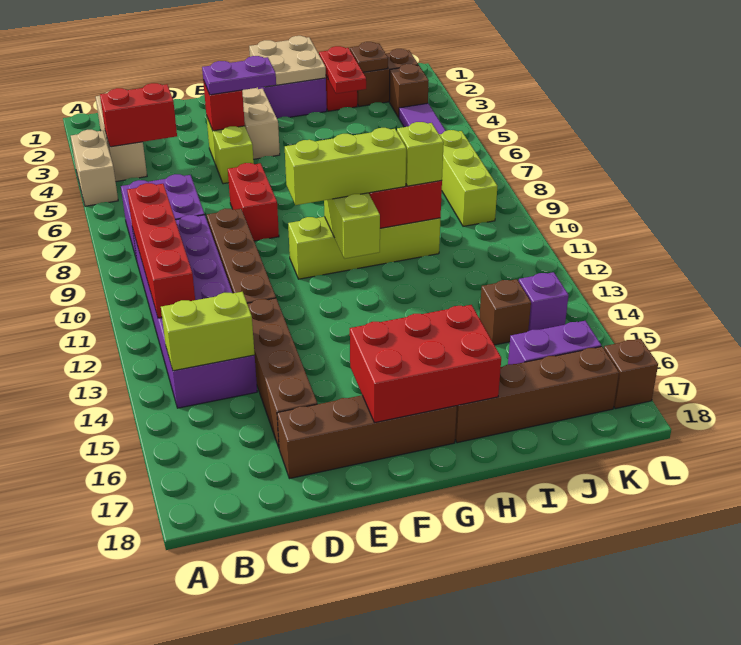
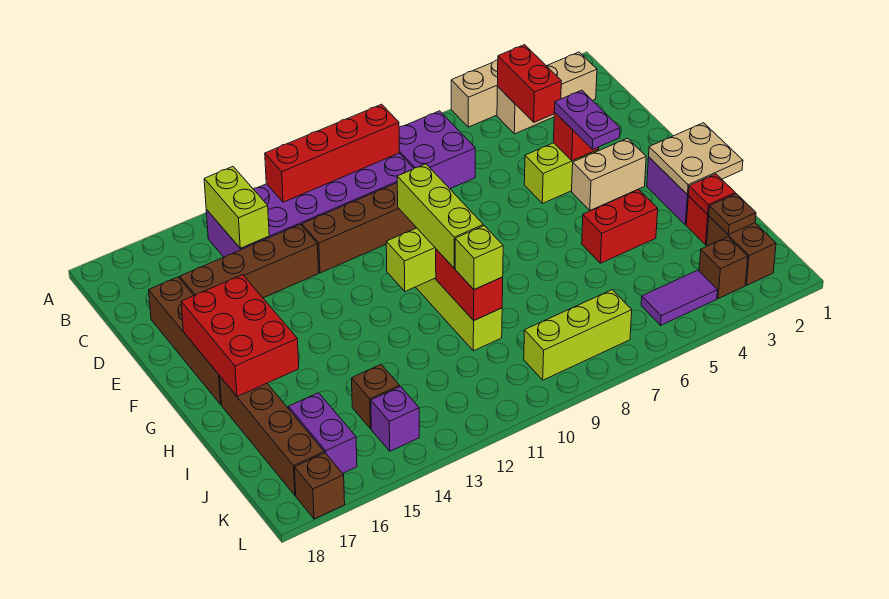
red 1x2 brick [228,163,279,241] -> red 1x2 brick moved to [582,190,658,263]
red 1x2 plate [319,46,366,94] -> red 1x1 plate [688,174,735,214]

